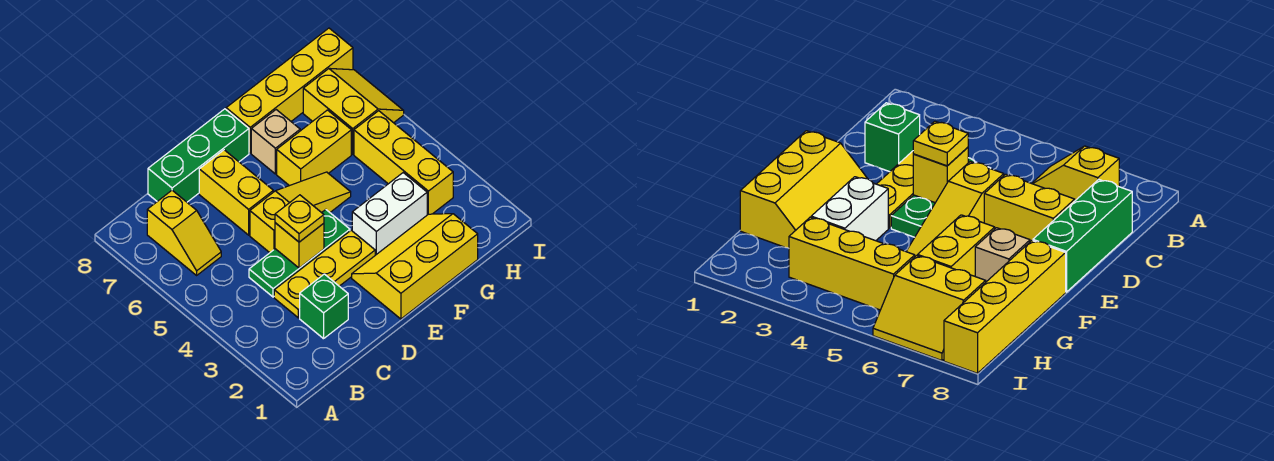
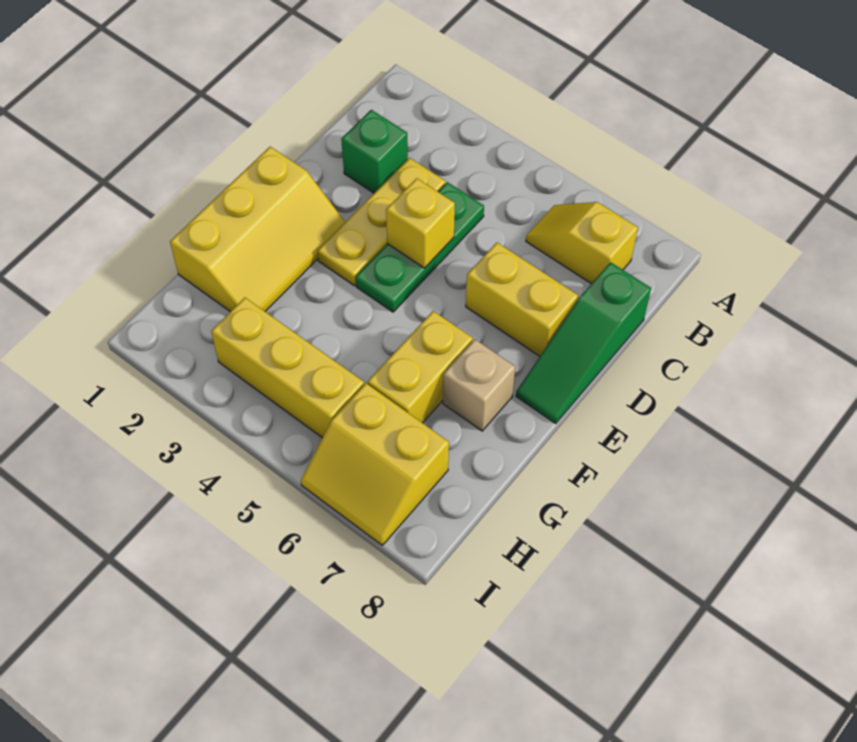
green 1x3 brick [148,109,249,202] -> green 1x3 slope [516,262,651,423]
yellow 1x1 plate [275,195,324,242] -> none
yellow 1x3 slope [250,172,351,253] -> none
white 1x2 brick [352,173,427,255] -> none
yellow 1x4 brick [226,28,353,153] -> none

